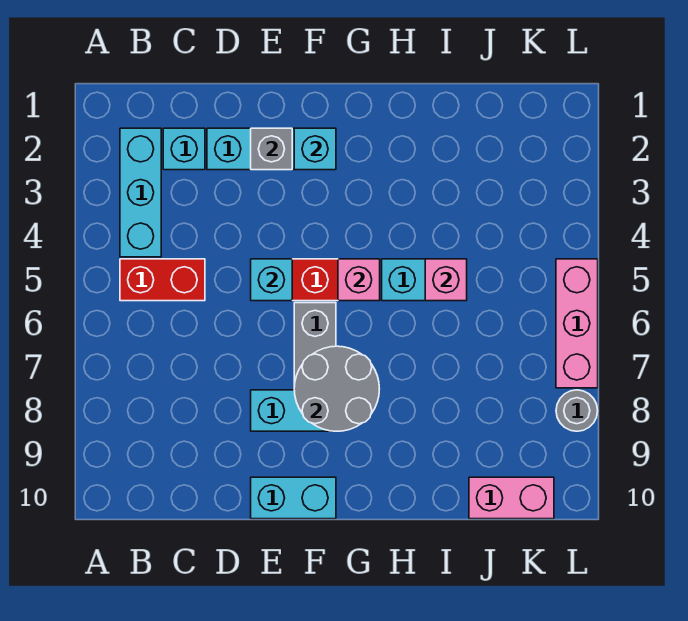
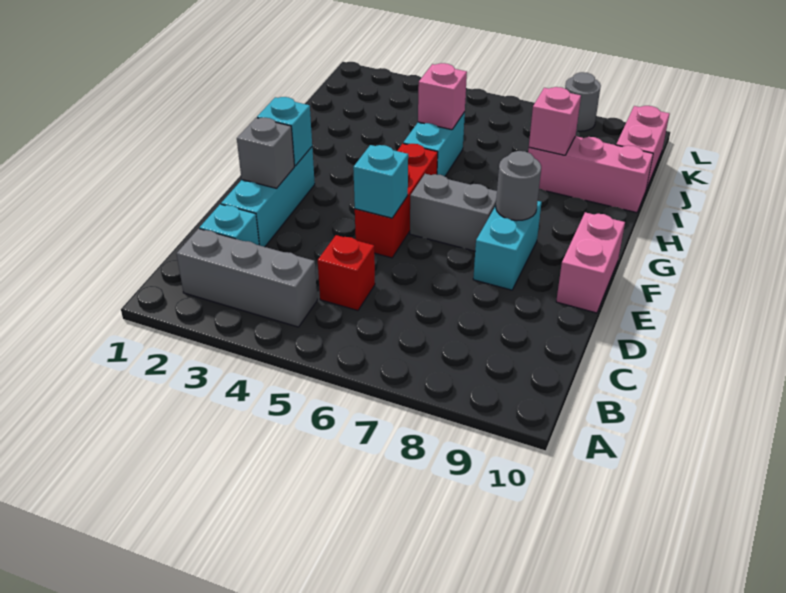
cyan 1x3 brick [120,128,161,257] -> grey 1x3 brick [176,229,317,327]
red 1x2 brick [120,259,205,301] -> red 1x1 brick [318,235,375,311]
cyan 1x2 brick [251,477,336,519] -> pink 1x2 brick [556,212,625,313]
grey 2x2 round brick [294,346,379,431] -> grey 1x1 round brick [496,151,541,221]
pink 1x1 brick [338,259,380,301] -> pink 1x1 brick moved to [529,87,581,155]
pink 1x3 brick [556,259,598,388] -> pink 1x3 brick moved to [528,136,653,213]

